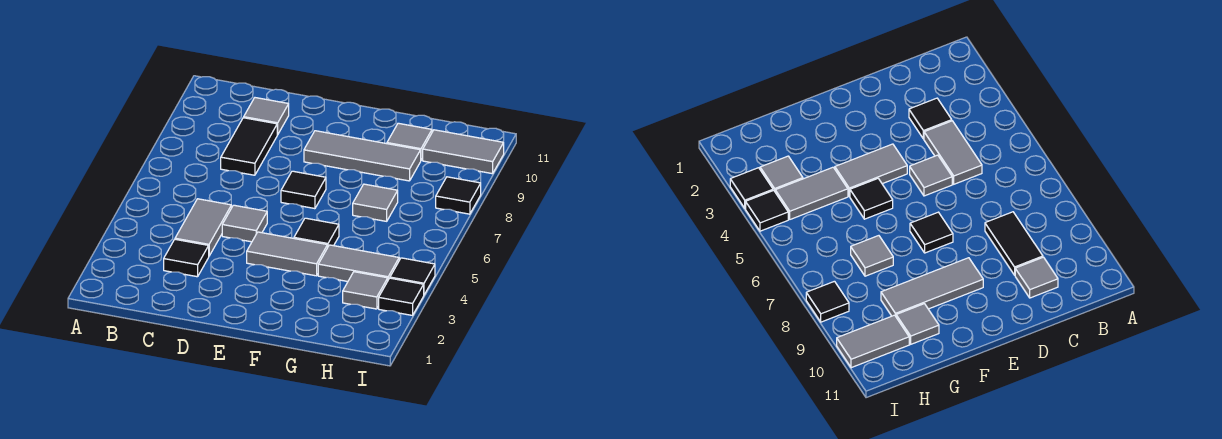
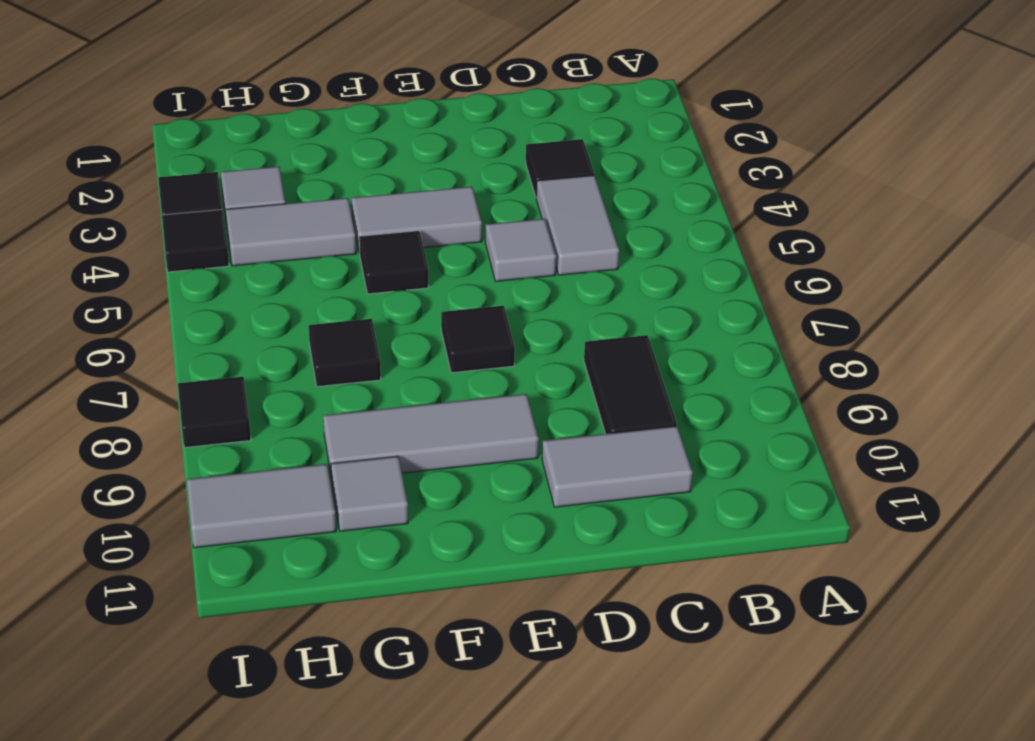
grey 1x1 tile [244,98,289,135] -> grey 1x2 tile [542,426,693,507]
grey 1x1 tile [353,184,398,221] -> black 1x1 tile [309,319,381,387]

